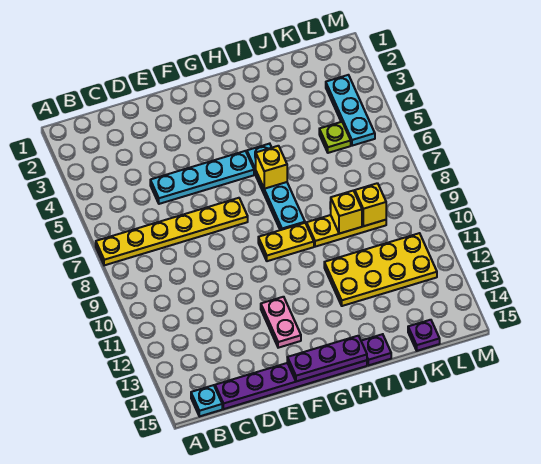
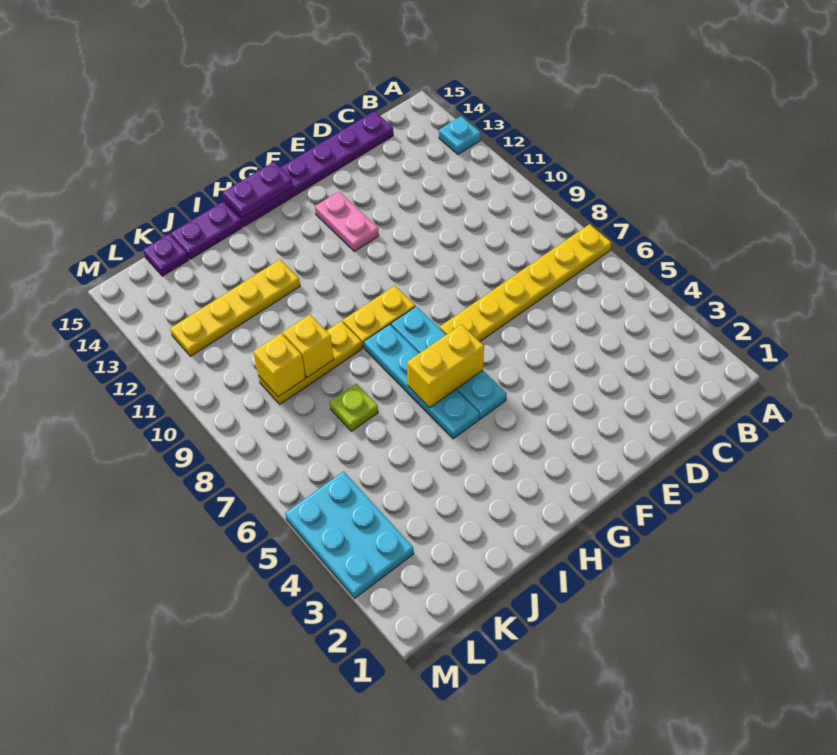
cyan 1x1 plate [191,385,222,416] -> cyan 1x1 plate moved to [439,116,481,154]
cyan 1x4 plate [150,151,254,204] -> cyan 1x4 plate turned to [391,306,507,419]
purple 1x3 plate [287,336,367,381] -> purple 1x2 plate [223,162,293,218]
yellow 1x1 brick [256,146,287,189] -> yellow 1x2 brick [407,325,484,408]
yellow 2x4 plate [324,233,437,306] -> yellow 1x4 plate [170,260,300,356]
purple 1x1 plate [361,334,391,365] -> purple 1x2 plate [171,202,242,259]
lime 1x1 plate [319,122,351,153] -> lime 1x1 plate moved to [330,384,378,431]
cyan 1x3 plate [326,75,375,146] -> cyan 2x3 plate [285,471,414,598]

